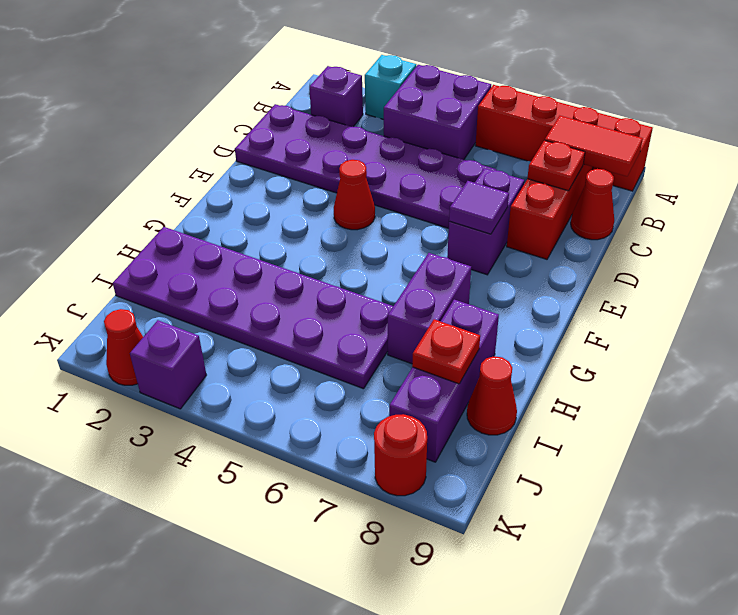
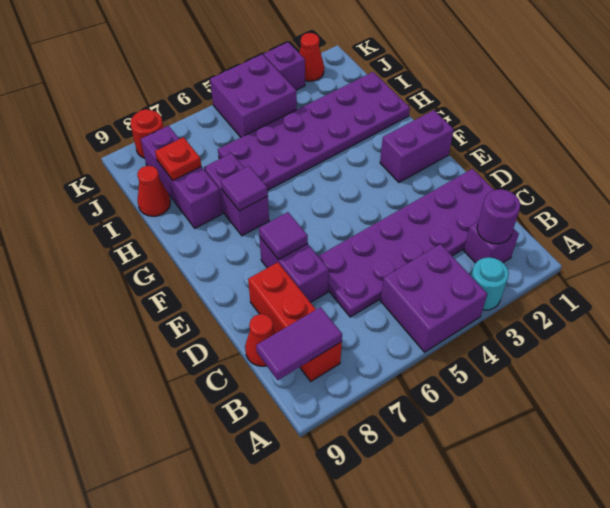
cyan 1x1 brick [365,55,416,119] -> cyan 1x1 round brick [471,257,509,310]
red 1x4 brick [476,85,653,191] -> none
none -> purple 1x1 round brick [477,189,520,244]
red 1x2 tile [545,116,643,176] -> purple 1x2 tile [256,307,342,380]
red 1x1 plate [527,140,585,191] -> none
red 1x1 cone [334,160,375,230] -> none
none -> purple 1x2 brick [380,110,454,182]
none -> purple 1x1 tile [221,166,268,211]
none -> purple 2x2 brick [210,54,297,137]

